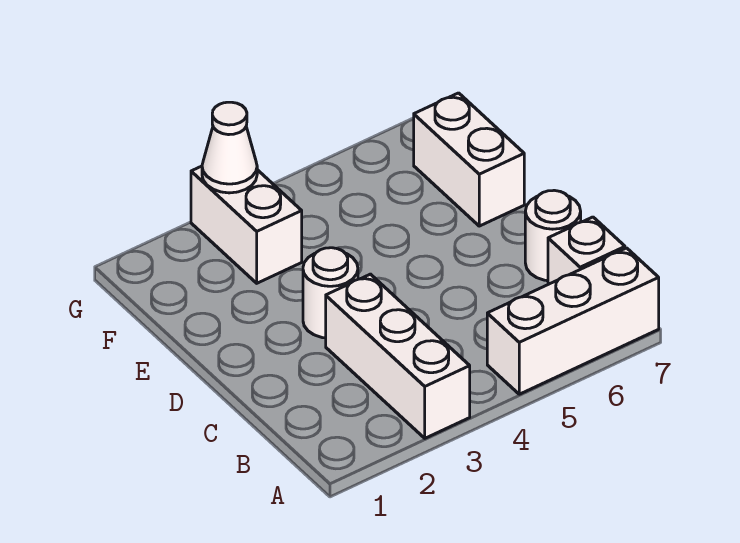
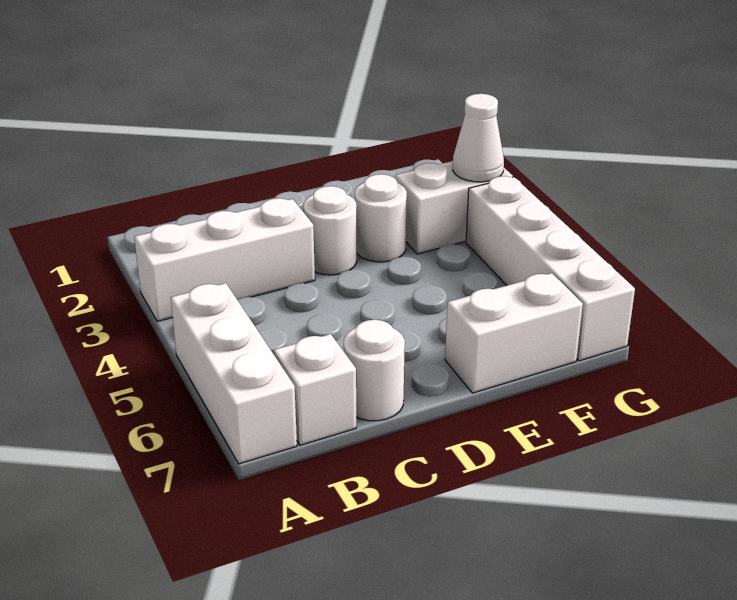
none -> white 1x1 round brick [355,174,407,262]
none -> white 1x4 brick [466,176,635,361]

